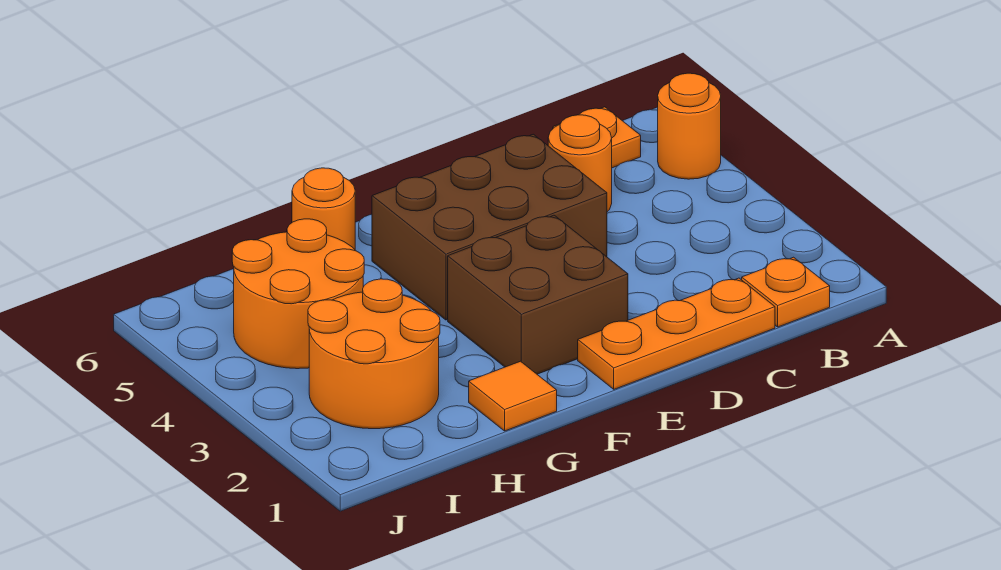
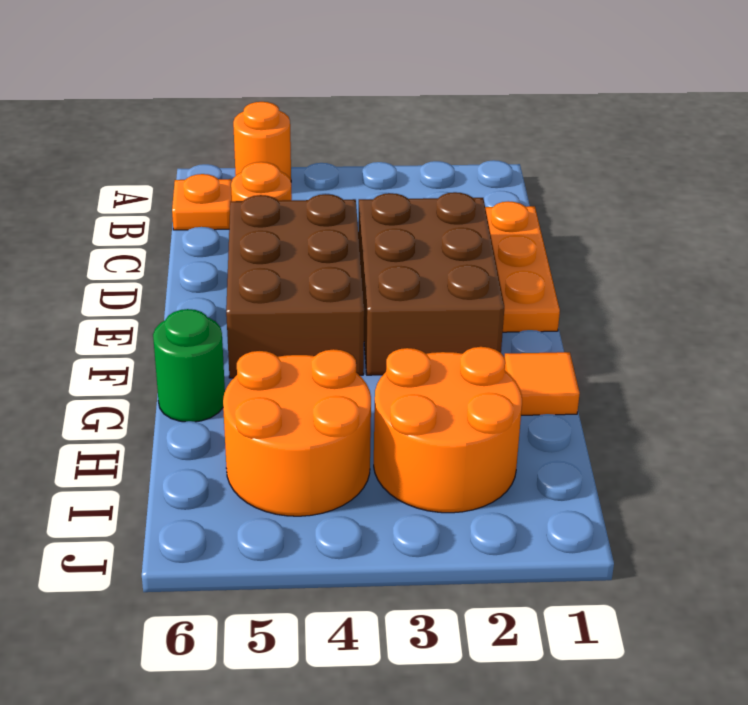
orange 1x1 plate [742,257,830,327] -> none
brown 2x2 brick [448,215,628,374] -> brown 2x3 brick [358,192,504,375]
orange 1x1 round brick [292,168,355,249] -> green 1x1 round brick [153,309,225,422]

